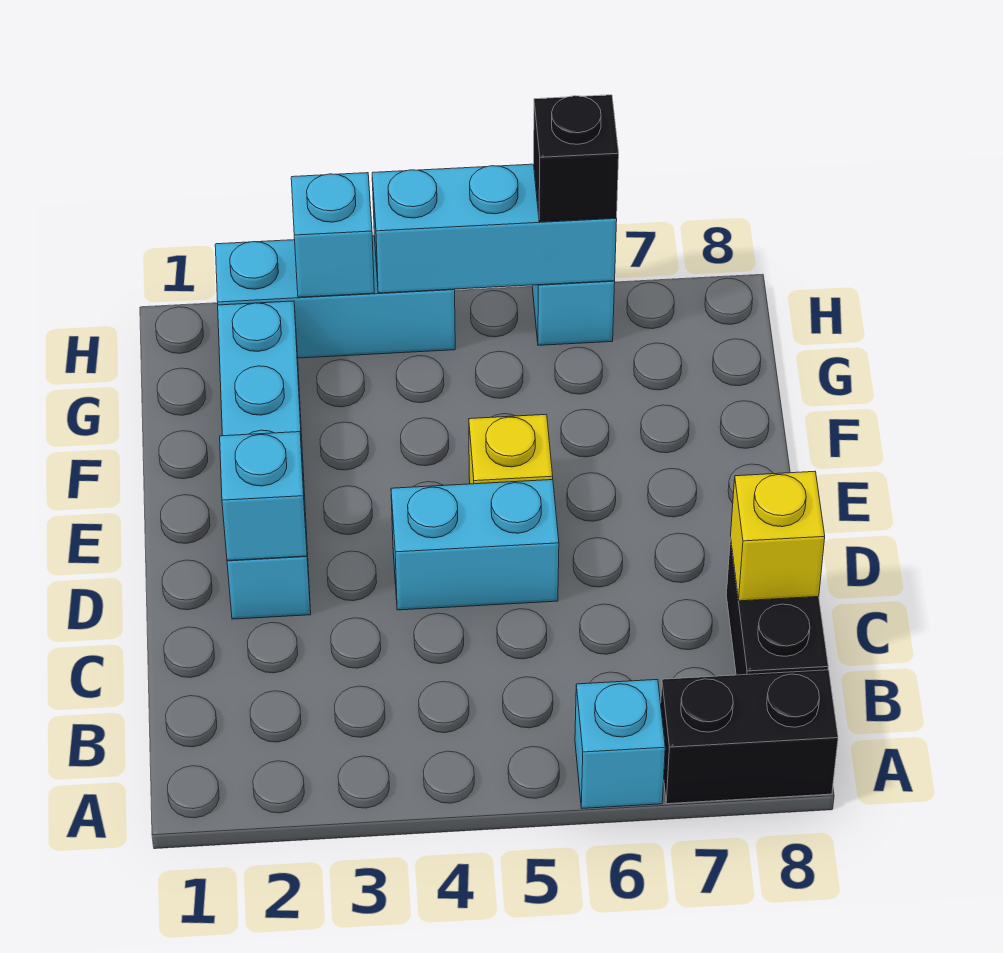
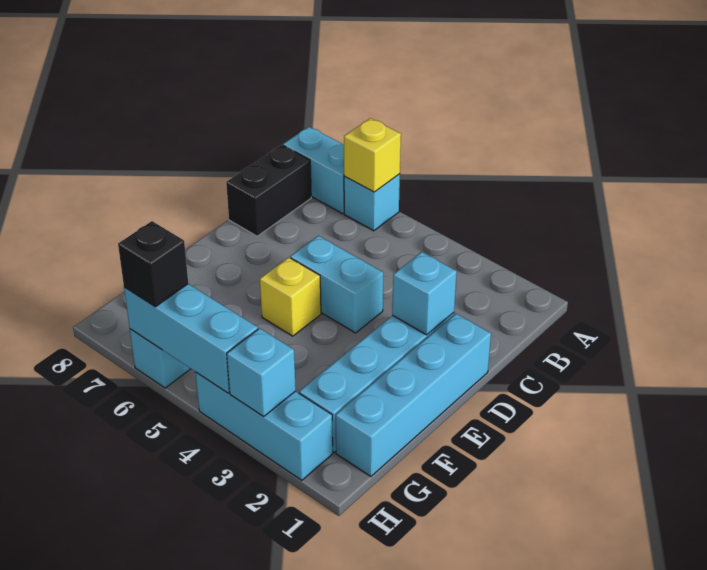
black 1x2 brick [661,670,838,804] -> cyan 1x2 brick [283,127,344,214]
yellow 1x1 brick [731,471,825,601] -> yellow 1x1 brick moved to [344,118,401,192]
none -> cyan 1x4 brick [336,314,491,476]

